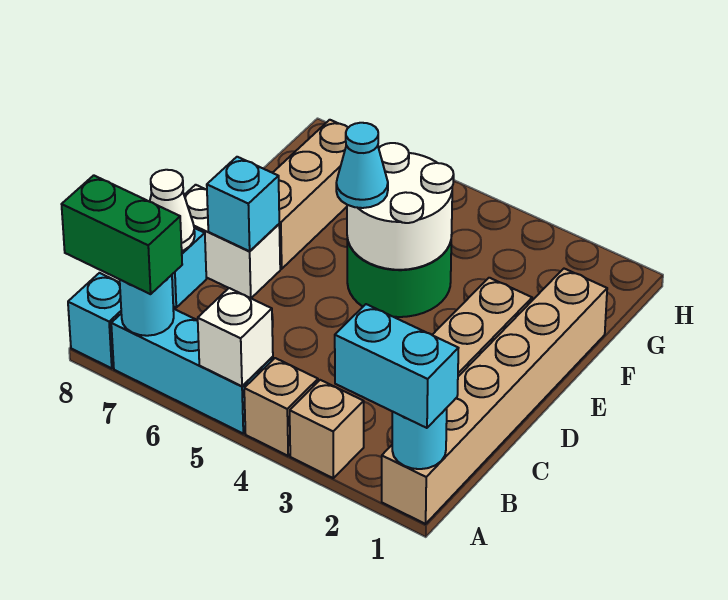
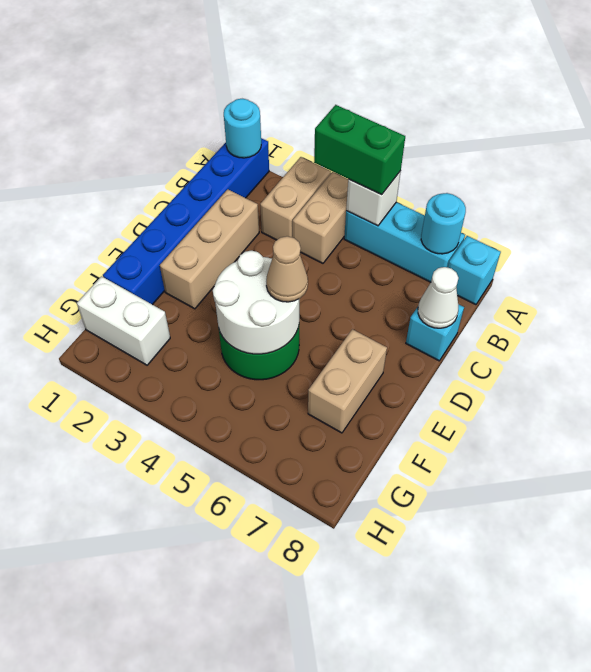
tan 1x6 brick [382,269,607,524] -> blue 1x6 brick [103,138,269,305]
cyan 1x2 brick [335,304,458,428] -> none
tan 1x1 brick [290,380,364,478] -> tan 1x2 brick [260,157,331,240]
tan 1x1 brick [244,358,318,456] -> tan 1x2 brick [293,172,348,263]
green 1x2 brick [62,175,182,294] -> green 1x2 brick moved to [314,105,405,195]
white 1x2 brick [184,185,280,298] -> white 1x2 brick moved to [77,276,170,365]
cyan 1x1 brick [207,157,279,251] -> none
cyan 1x1 cone [336,123,388,208] -> tan 1x1 cone [266,236,308,302]
tan 1x3 brick [273,120,348,269] -> tan 1x2 brick [308,329,387,433]

